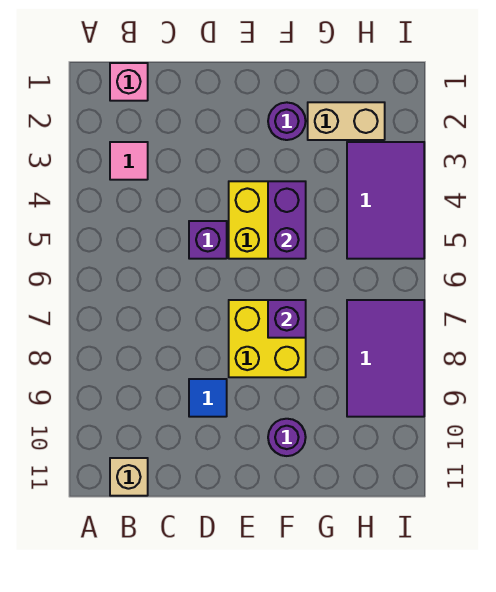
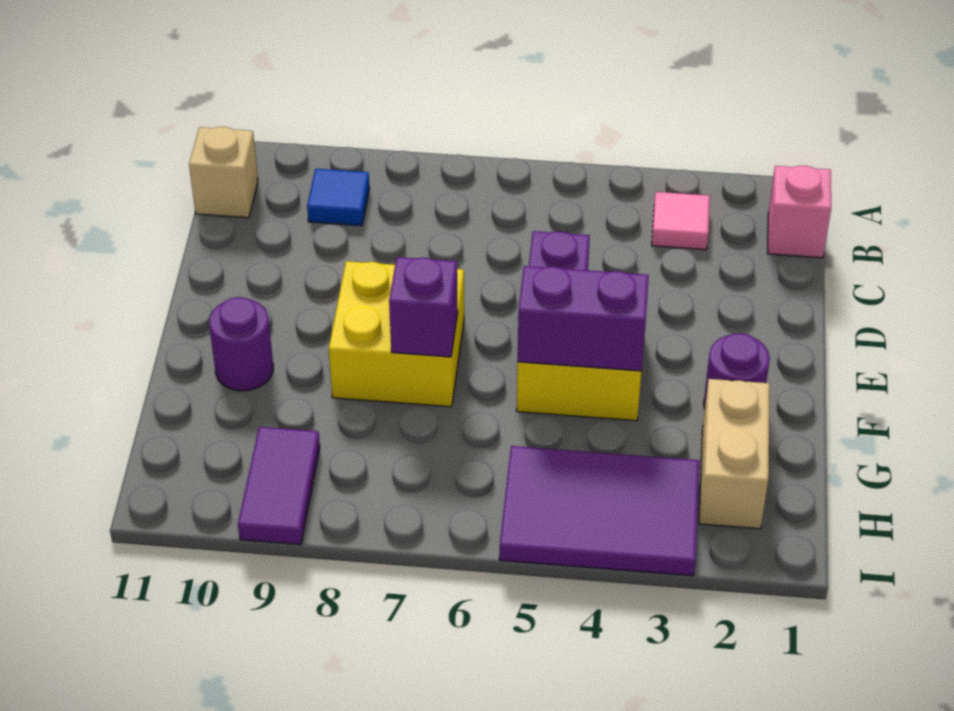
blue 1x1 tile [189,379,227,417] -> blue 1x1 tile moved to [307,169,369,226]
purple 2x3 tile [347,300,424,417] -> purple 1x2 tile [238,427,320,545]

